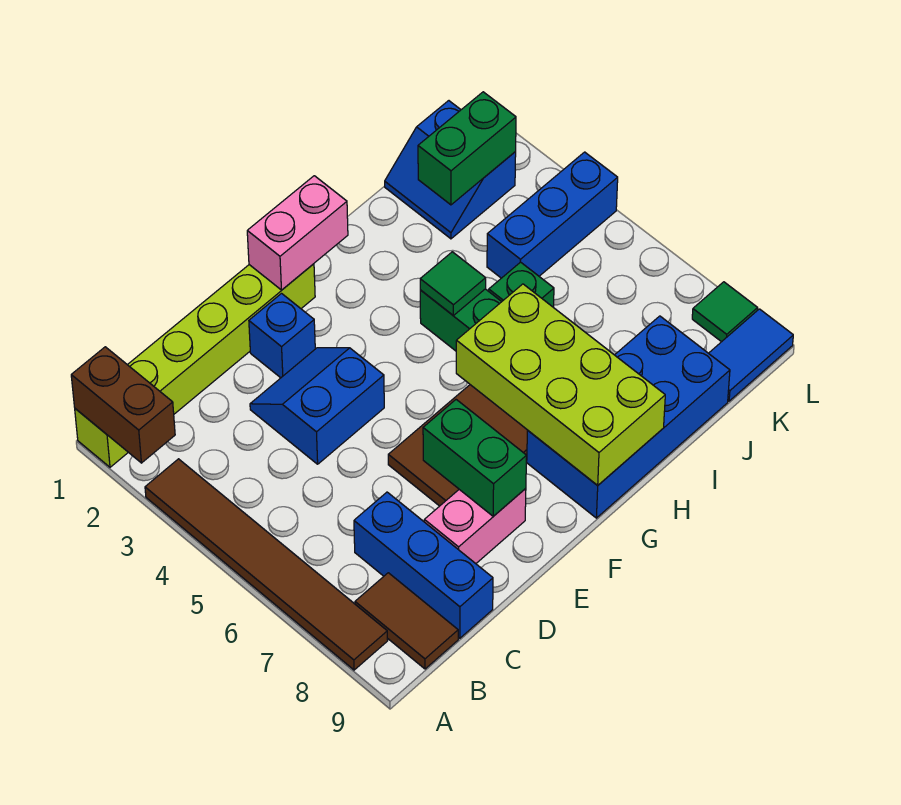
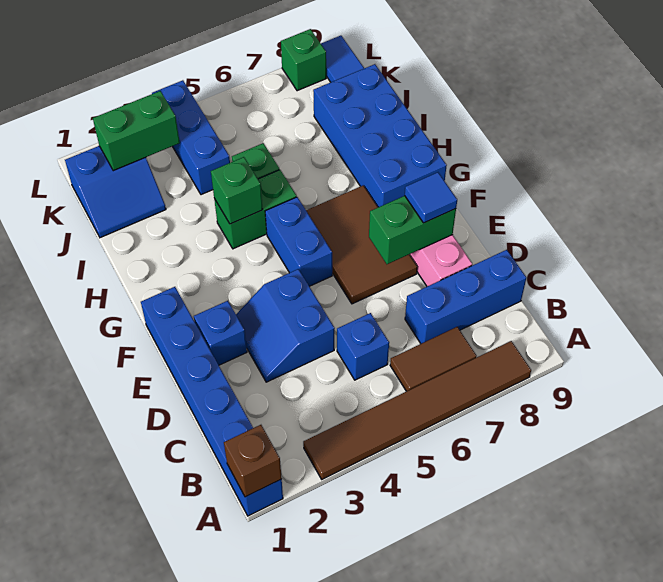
lime 1x6 brick [75,264,315,467] -> blue 1x6 brick [141,287,283,516]
brown 1x2 brick [71,347,175,463] -> brown 1x1 brick [224,425,282,497]
brown 1x2 tile [355,573,458,669] -> brown 1x2 tile moved to [390,327,476,391]
none -> blue 1x1 brick [337,313,389,380]
none -> blue 1x1 tile [405,172,457,223]
pink 1x2 brick [247,176,348,290] -> none
none -> blue 1x2 brick [265,197,332,286]
lime 2x4 brick [456,284,665,485] -> none
green 1x1 tile [420,252,486,315] -> green 1x1 brick [211,157,263,224]
green 1x2 brick [418,92,516,205] -> green 1x2 brick turned to [93,91,180,171]
green 1x1 tile [692,282,758,342] -> green 1x1 brick [281,29,326,91]

